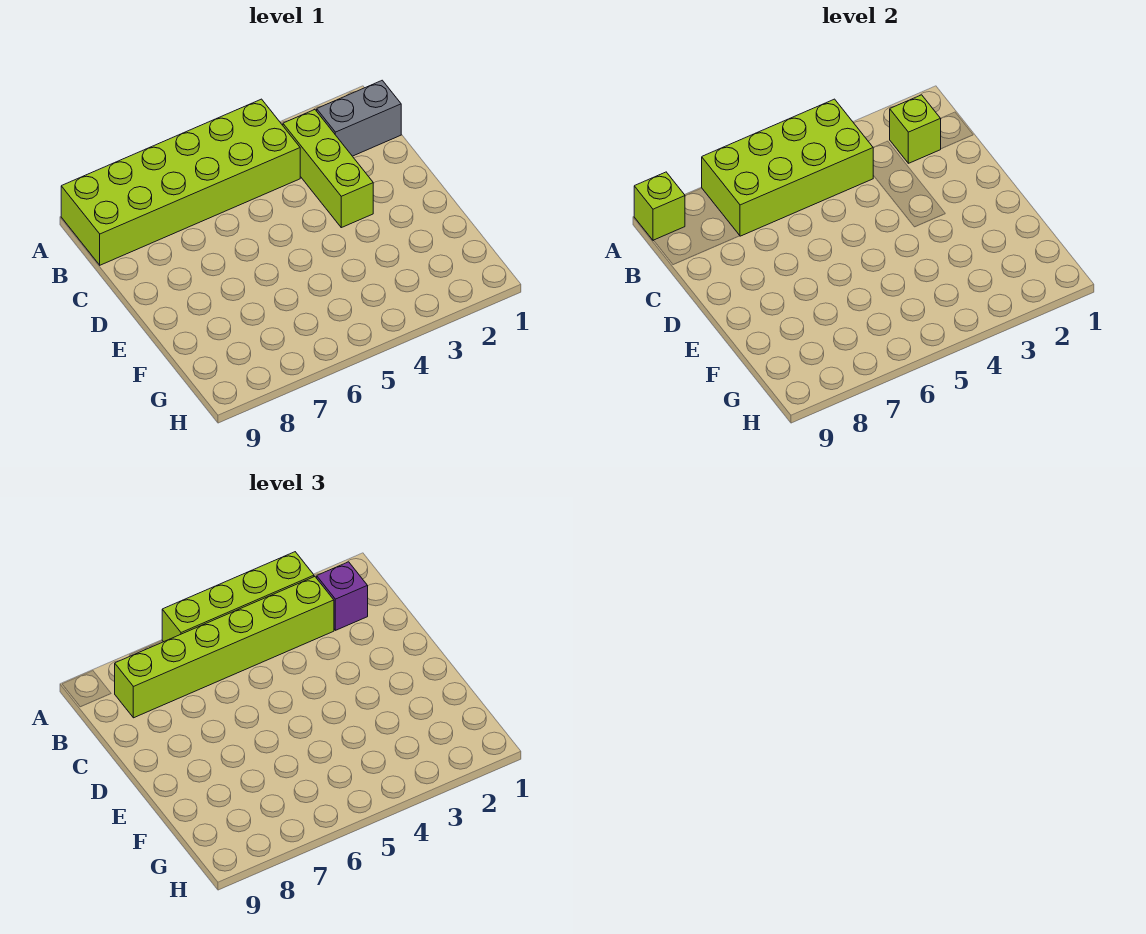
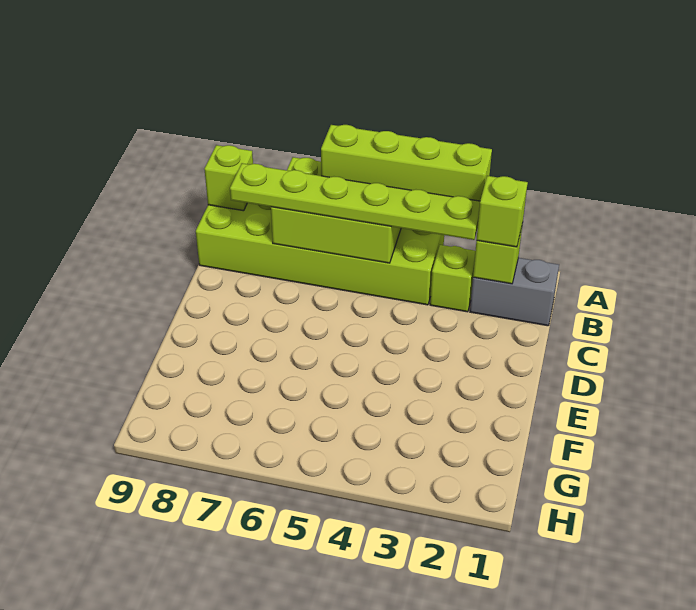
lime 2x4 brick [702,99,873,236] -> lime 2x3 brick [271,157,401,263]
purple 1x1 brick [317,562,368,630] -> lime 1x1 brick [477,176,528,247]
lime 1x3 brick [283,110,373,228] -> lime 1x1 brick [430,245,475,312]
lime 1x6 brick [115,577,334,718] -> lime 1x6 plate [230,163,480,240]

